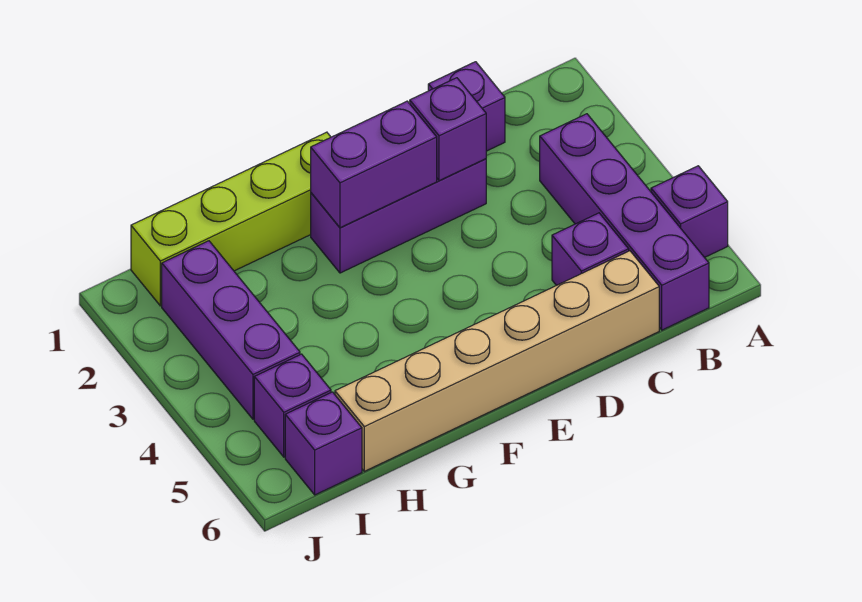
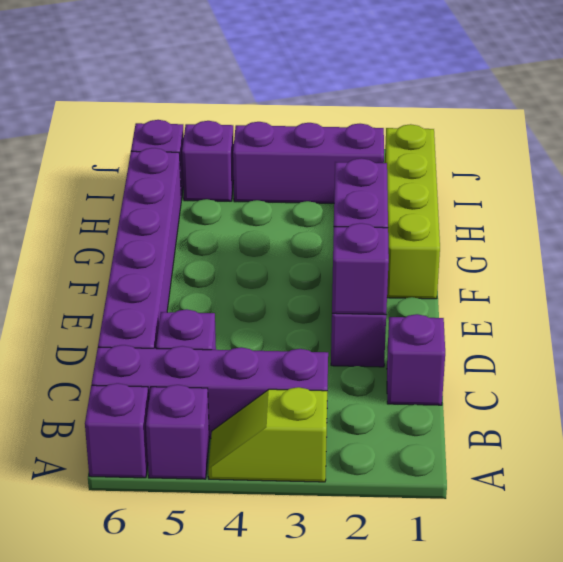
none -> lime 1x2 slope [208,387,327,482]
none -> purple 1x1 brick [85,383,149,478]
tan 1x6 brick [335,251,659,471] -> purple 1x6 brick [98,148,181,348]

